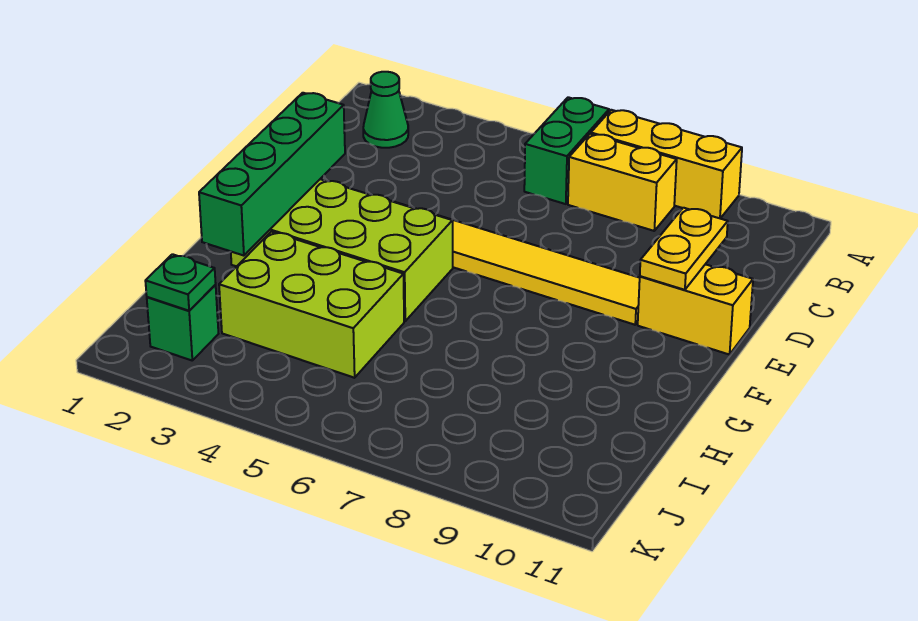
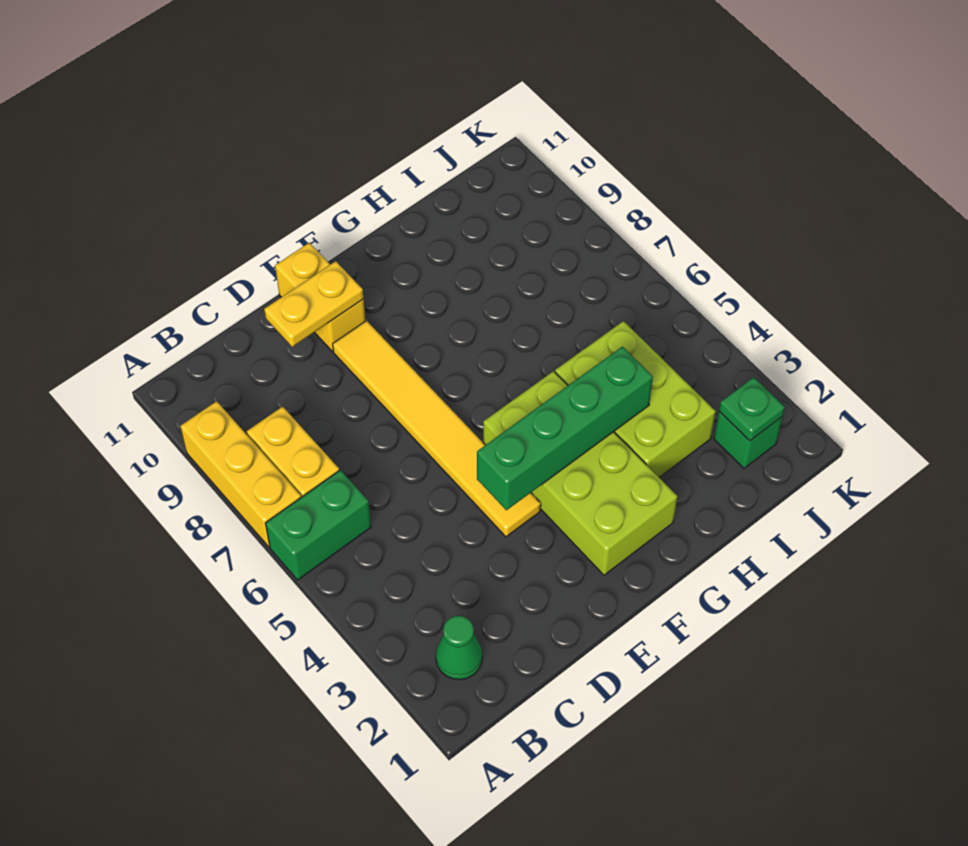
green 1x4 brick [199,93,345,256] -> green 1x4 brick moved to [477,347,653,510]

